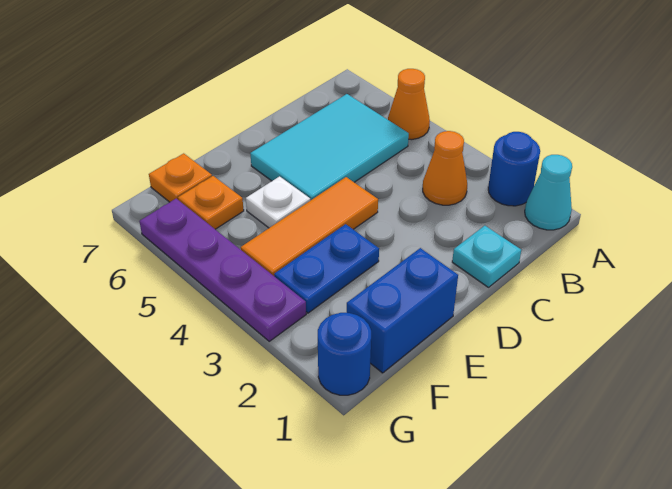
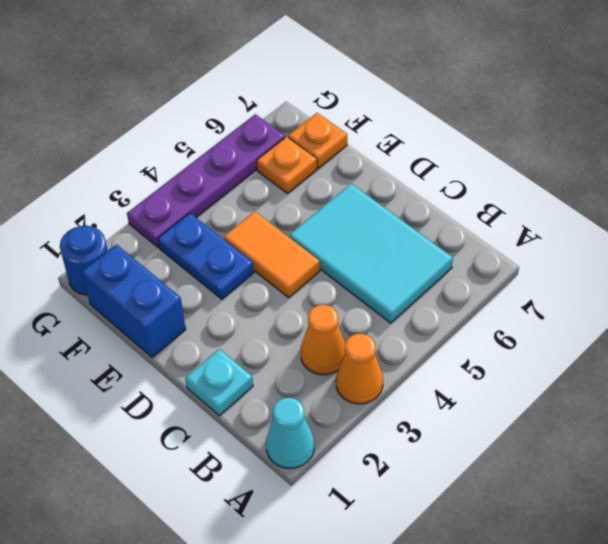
blue 1x1 round brick [488,132,540,206] -> none
orange 1x1 cone [388,69,430,140] -> orange 1x1 cone moved to [336,334,383,404]
orange 1x3 tile [241,177,378,276] -> orange 1x2 tile [224,211,320,298]
white 1x1 plate [246,176,310,228] -> none

